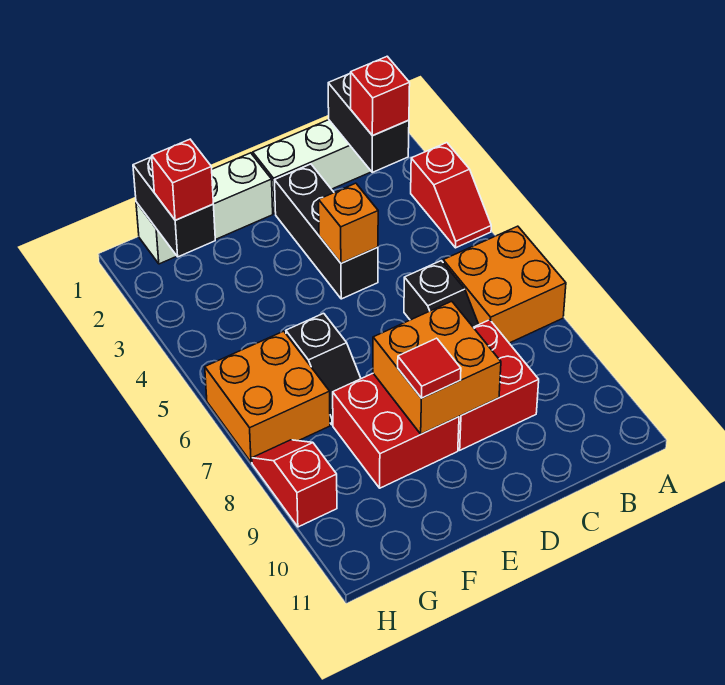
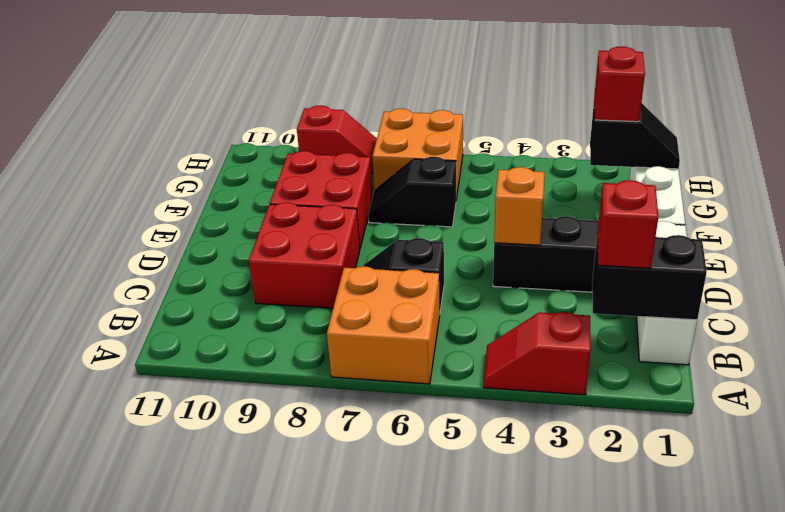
orange 2x2 brick [373,301,501,434] -> none
red 1x1 tile [398,338,461,398] -> none
black 1x2 brick [133,157,215,257] -> black 1x2 slope [590,103,680,169]

